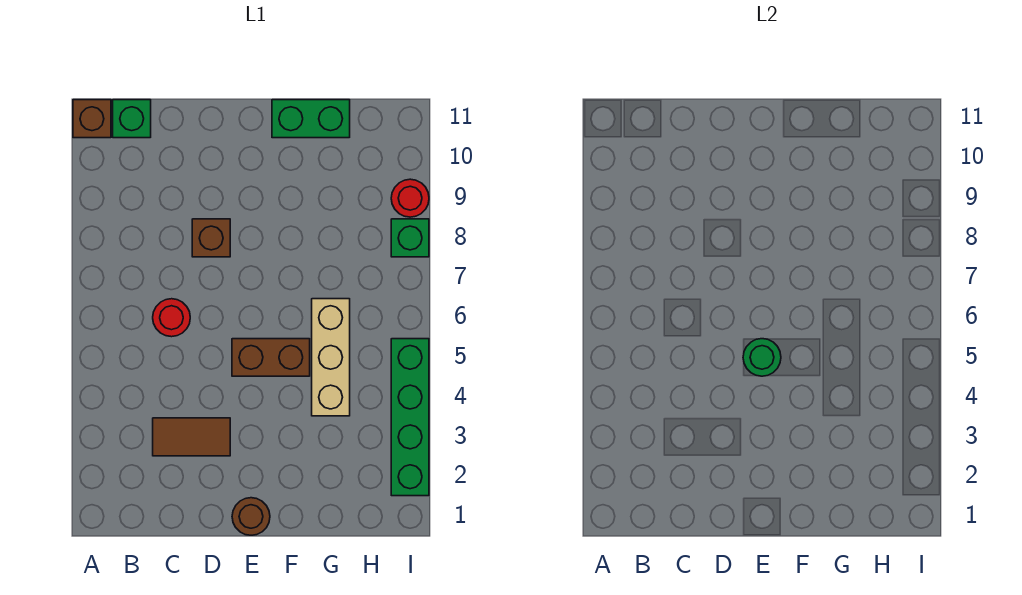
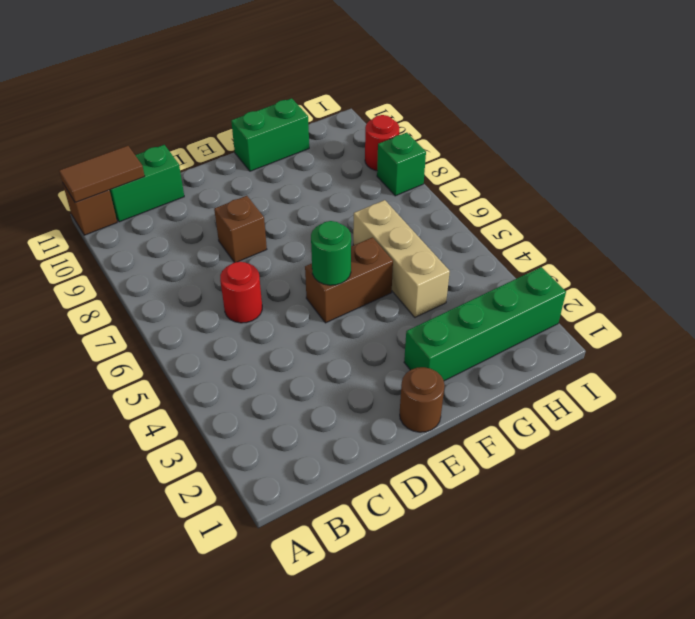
green 1x1 brick [113,100,151,138] -> green 1x2 brick [110,145,184,222]
brown 1x2 tile [153,418,230,456] -> brown 1x2 tile moved to [59,146,145,202]
green 1x4 brick [391,339,429,496] -> green 1x4 brick turned to [404,267,566,381]

